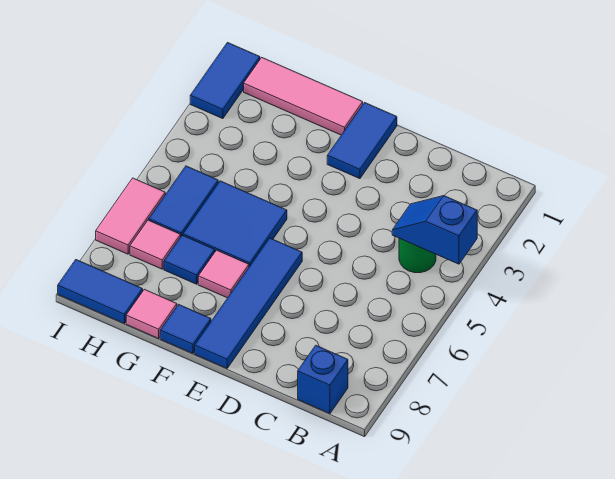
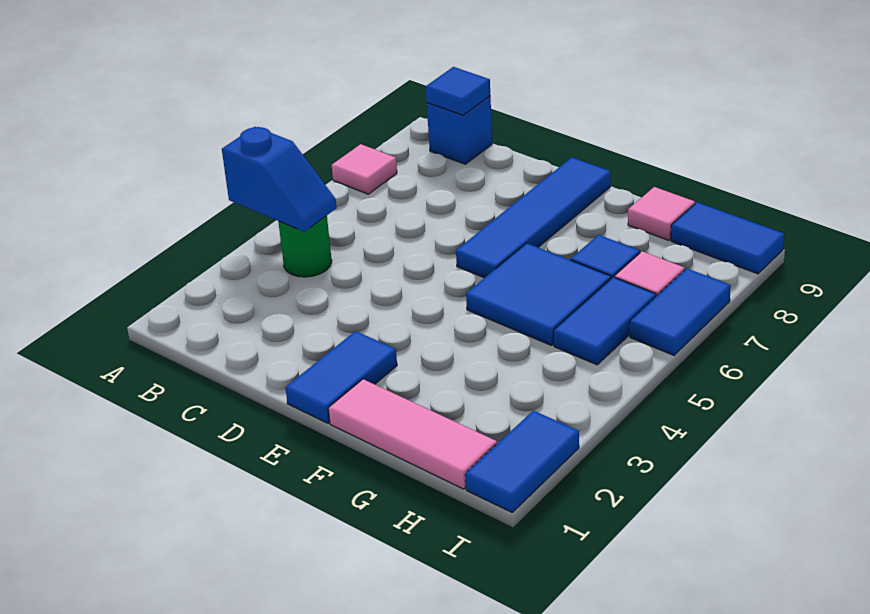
pink 1x1 tile [198,250,249,298] -> pink 1x1 tile moved to [332,144,397,194]
blue 1x1 tile [160,304,211,353] -> blue 1x1 tile moved to [426,67,490,115]
pink 1x2 tile [96,178,165,254] -> blue 1x2 tile [630,269,731,355]

